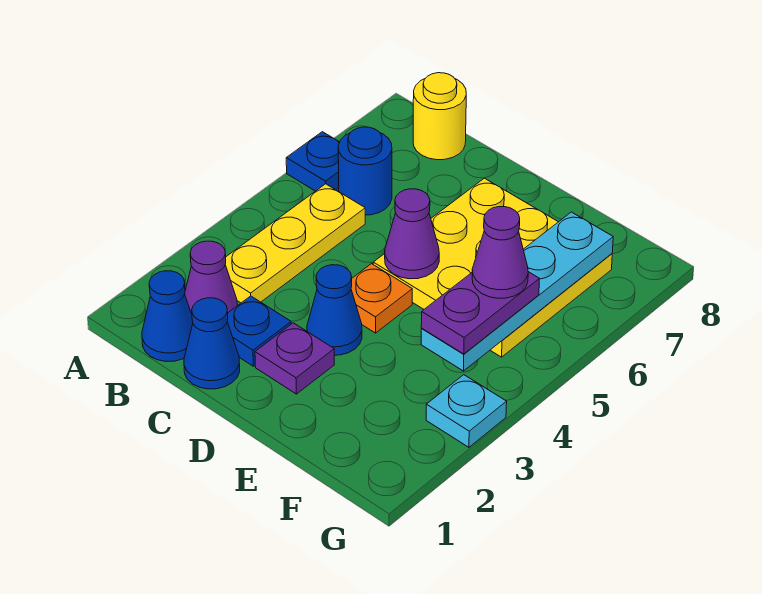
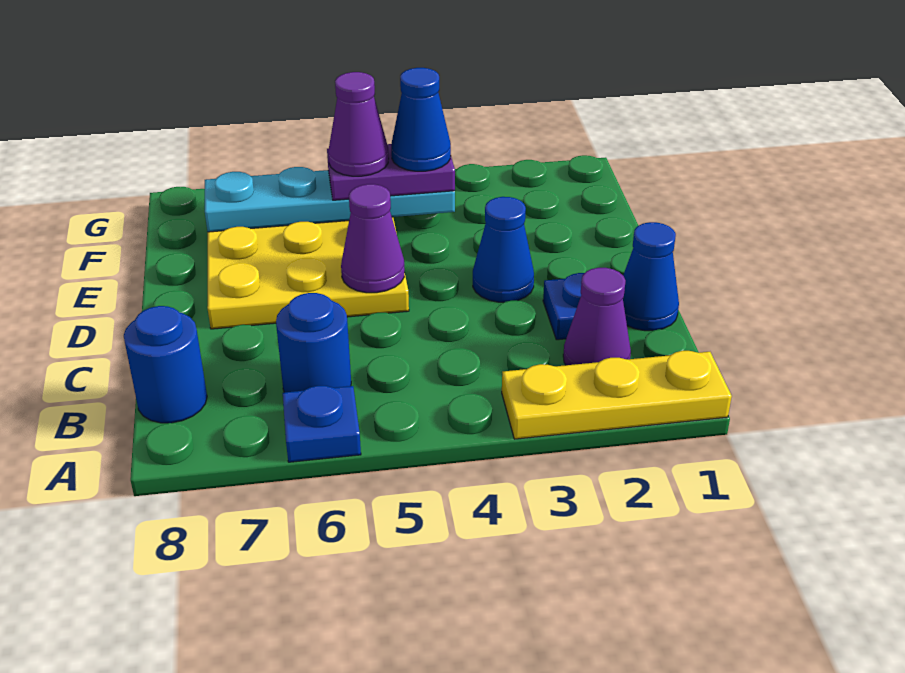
blue 1x1 cone [142,271,193,362] -> blue 1x1 cone moved to [391,68,451,171]
yellow 1x3 plate [225,184,365,303] -> yellow 1x3 plate moved to [502,351,732,439]
yellow 1x1 round brick [413,73,466,160] -> blue 1x1 round brick [124,306,207,423]
purple 1x1 plate [255,323,334,394] -> none
orange 1x1 plate [351,264,412,333] -> none
cyan 1x1 plate [426,375,507,447] -> none

